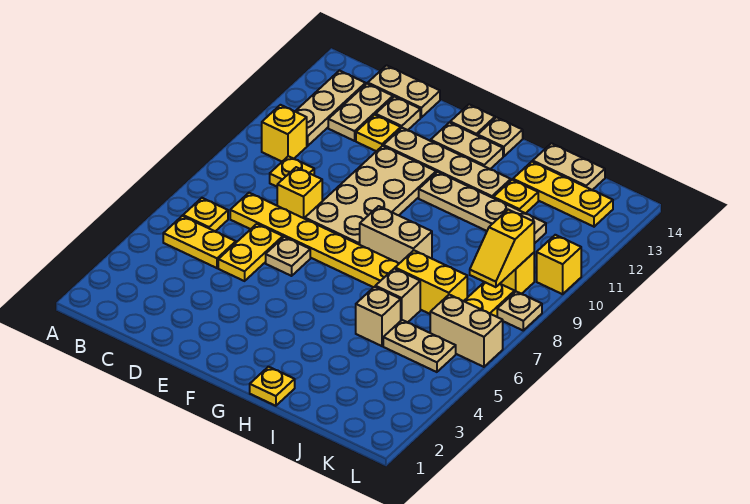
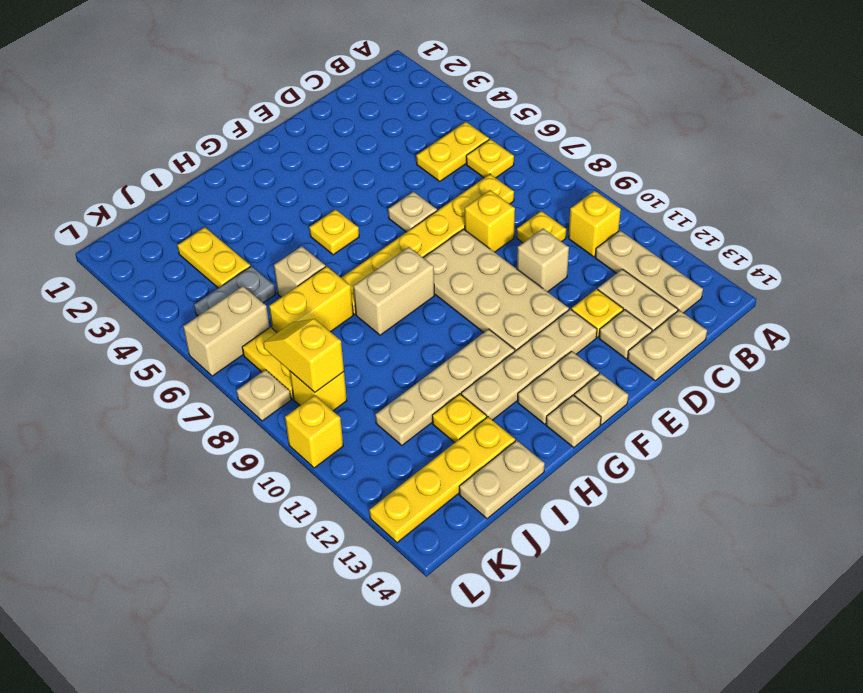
yellow 1x2 plate [218,224,283,281] -> yellow 1x2 plate moved to [177,227,250,288]
yellow 1x1 plate [250,367,295,406] -> yellow 1x1 plate moved to [309,210,359,255]
tan 1x1 brick [356,287,401,346] -> tan 1x1 brick moved to [517,229,569,292]
yellow 1x3 plate [513,162,613,227] -> yellow 1x4 plate [370,417,515,543]
tan 1x2 plate [383,320,456,372] -> grey 1x2 plate [194,266,275,316]

